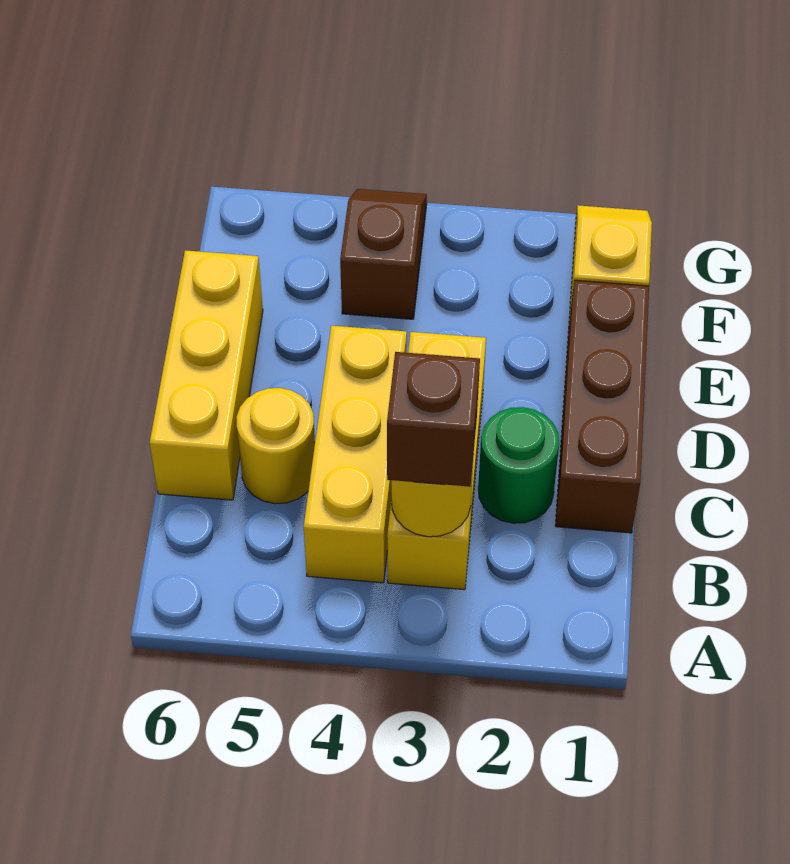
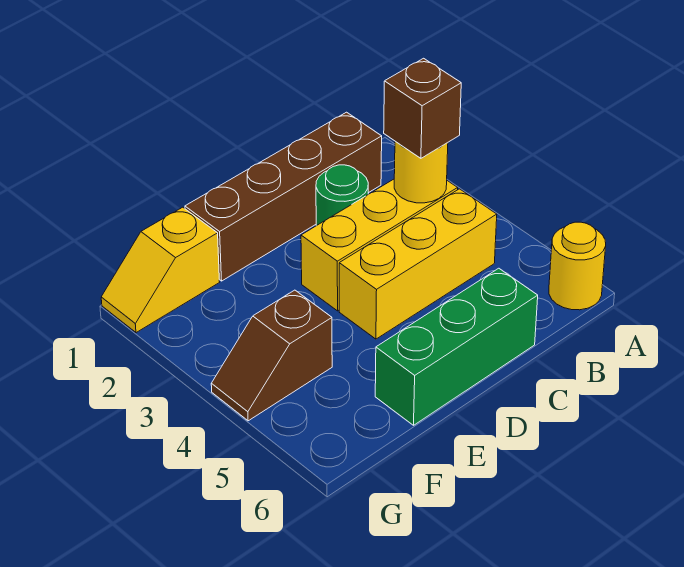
brown 1x3 brick [555,280,649,533] -> brown 1x4 brick [185,112,382,281]
yellow 1x1 round brick [236,388,315,504] -> yellow 1x1 round brick moved to [549,222,606,310]
yellow 1x3 brick [150,250,263,500] -> green 1x3 brick [375,268,538,425]

